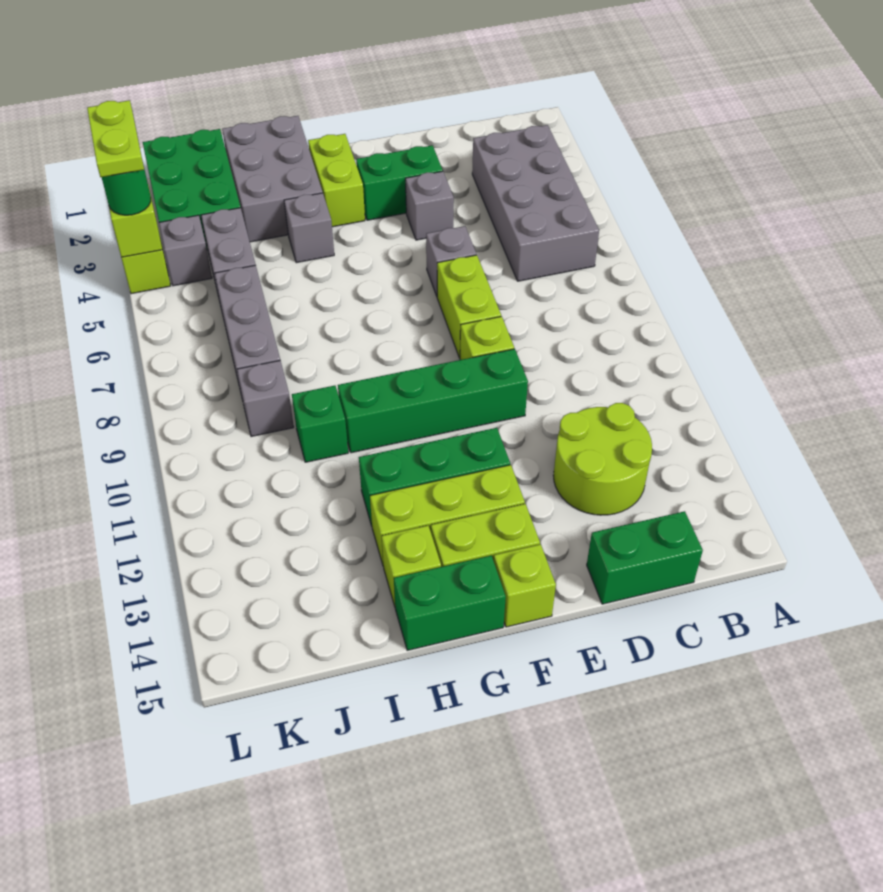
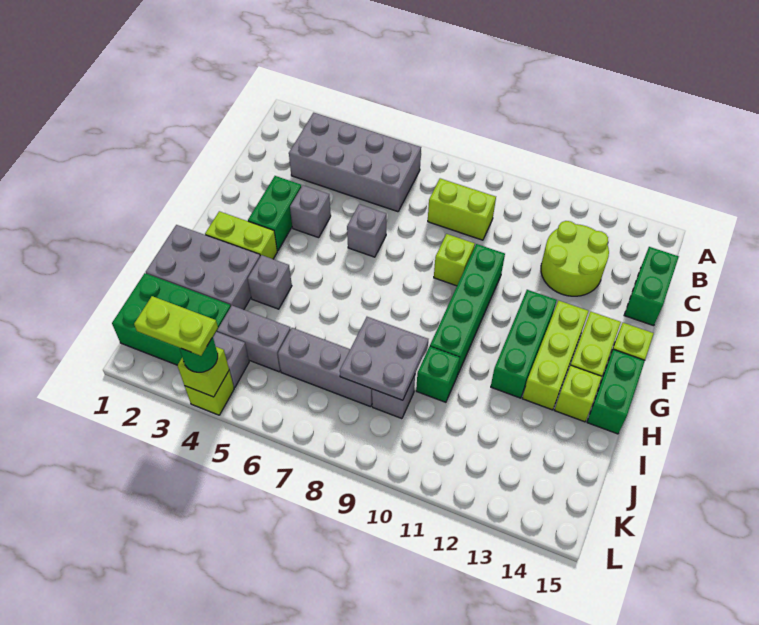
lime 1x2 brick [437,255,501,358] -> lime 1x2 brick moved to [428,178,496,240]
none -> grey 2x2 plate [340,317,428,400]

